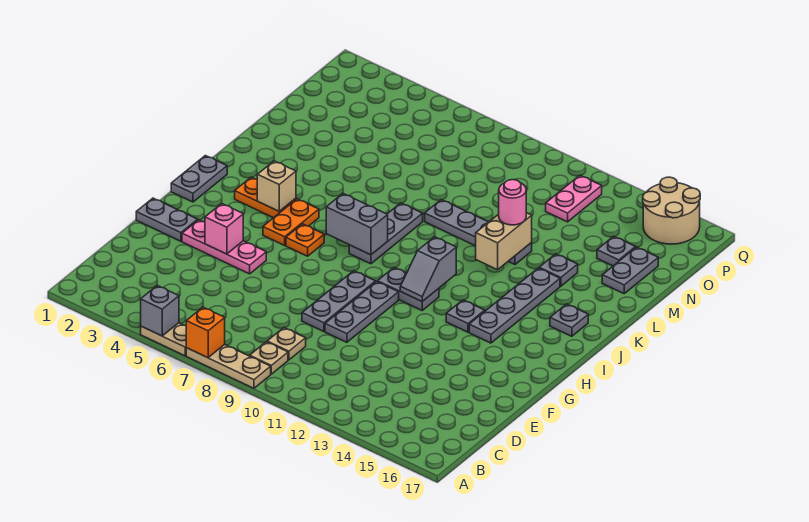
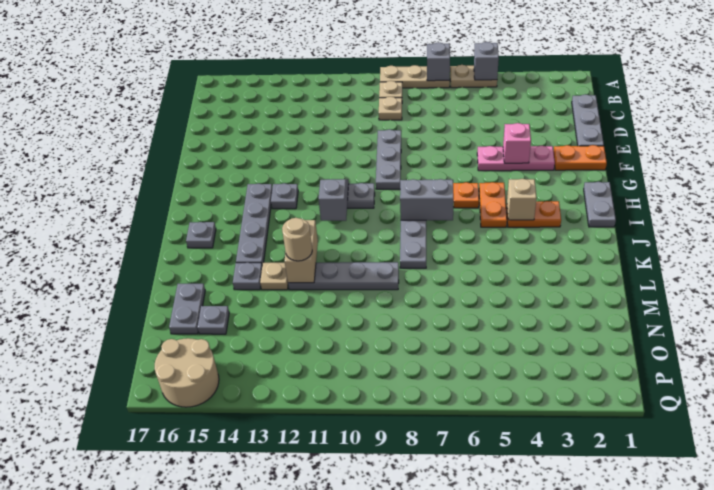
orange 1x1 brick [186,307,225,358] -> grey 1x1 brick [427,42,450,81]
grey 1x3 plate [325,282,399,342] -> grey 1x3 plate moved to [572,94,604,146]
grey 1x2 plate [136,198,198,241] -> orange 1x2 plate [553,145,607,170]
pink 1x1 round brick [499,180,526,225] -> tan 1x1 round brick [282,218,312,261]
none -> tan 1x1 plate [260,263,288,290]
pink 1x2 plate [546,175,602,222] -> none

